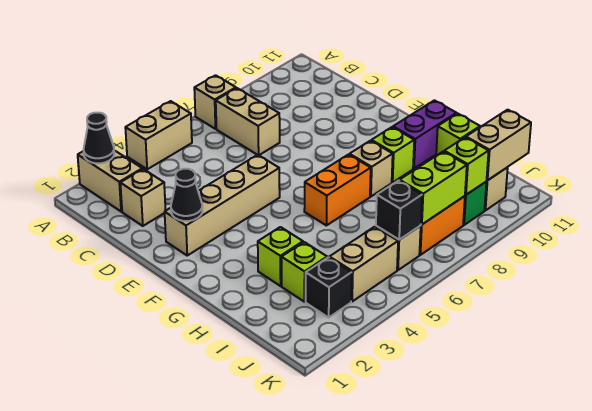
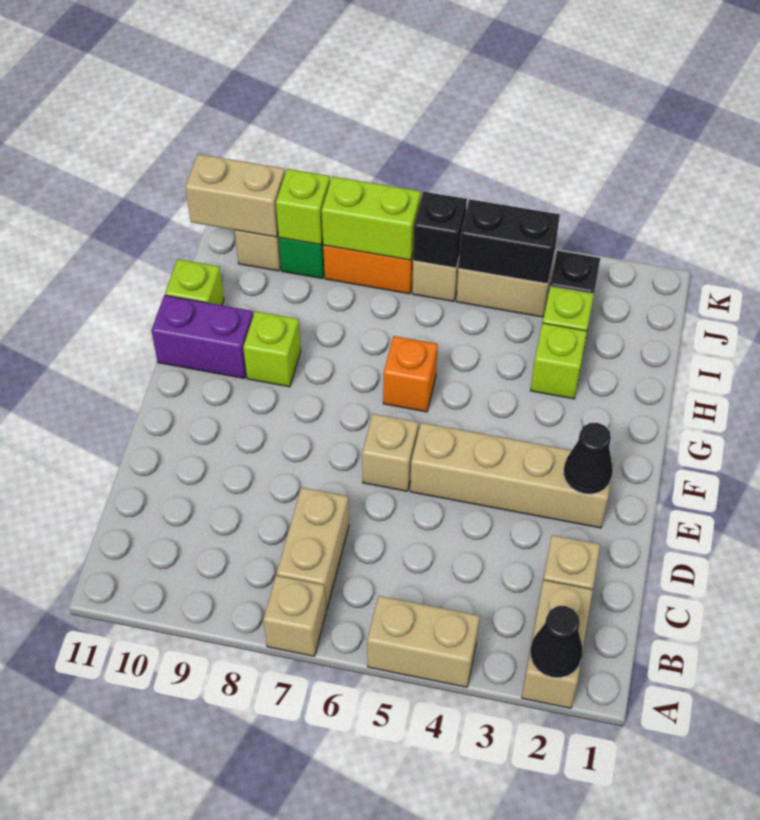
orange 1x2 brick [304,155,371,226] -> orange 1x1 brick [383,336,438,412]
tan 1x1 brick [350,141,393,197] -> tan 1x1 brick moved to [362,414,418,491]
none -> black 1x2 brick [459,199,560,284]

